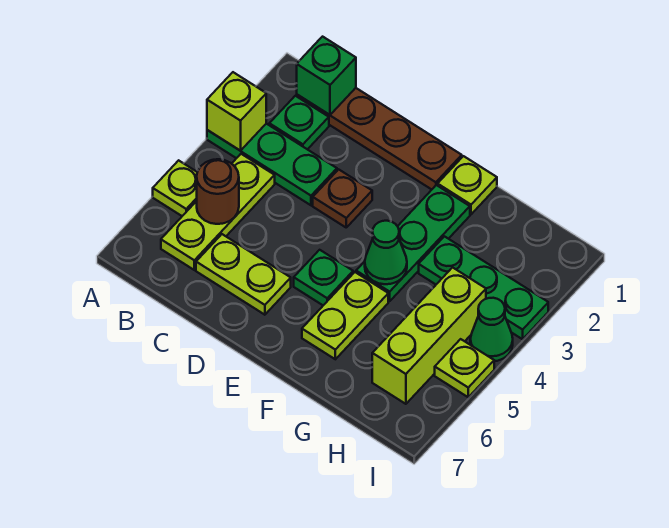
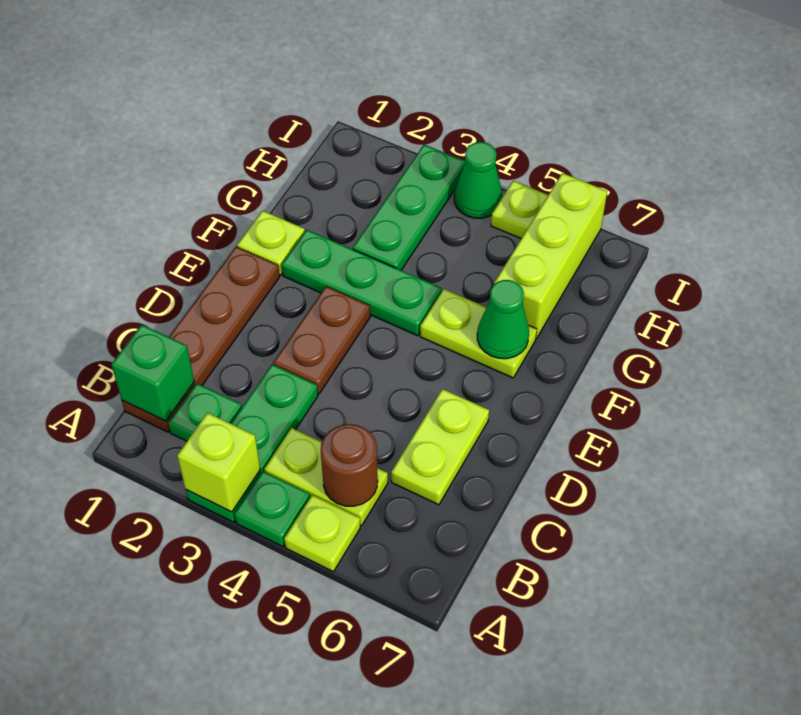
lime 1x3 plate [161,154,275,270] -> lime 1x2 plate [264,428,388,526]
brown 1x1 plate [313,169,372,227] -> brown 1x2 plate [273,286,370,394]
green 1x1 plate [294,250,353,305] -> green 1x1 plate moved to [235,471,310,547]
green 1x1 cone [365,221,407,284] -> green 1x1 cone moved to [477,280,529,359]
lime 1x3 brick [372,267,486,404] -> lime 1x3 brick turned to [494,173,607,339]

